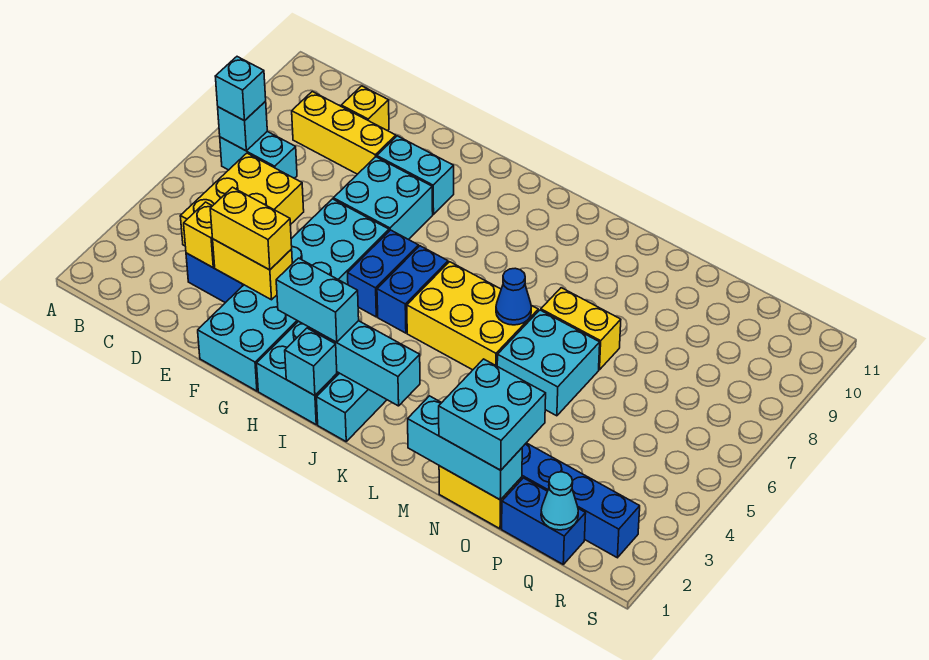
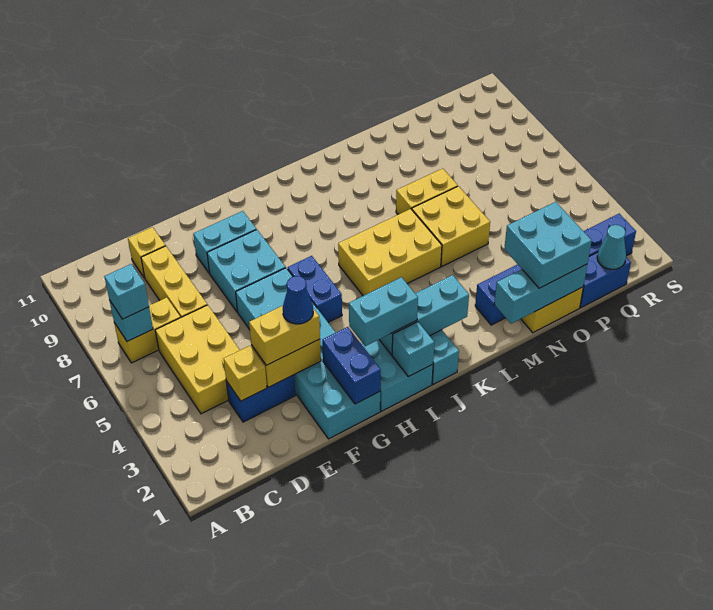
cyan 1x2 brick [220,132,297,178] -> yellow 1x2 brick [114,297,180,363]
yellow 1x3 brick [292,92,396,174] -> yellow 1x3 brick turned to [141,246,207,318]
blue 1x2 brick [377,246,448,333] -> blue 1x2 brick moved to [322,327,381,404]
blue 1x1 cone [496,268,531,325] -> blue 1x1 cone moved to [283,276,313,324]
cyan 2x2 brick [497,310,600,416] -> yellow 2x2 brick [412,186,490,266]

